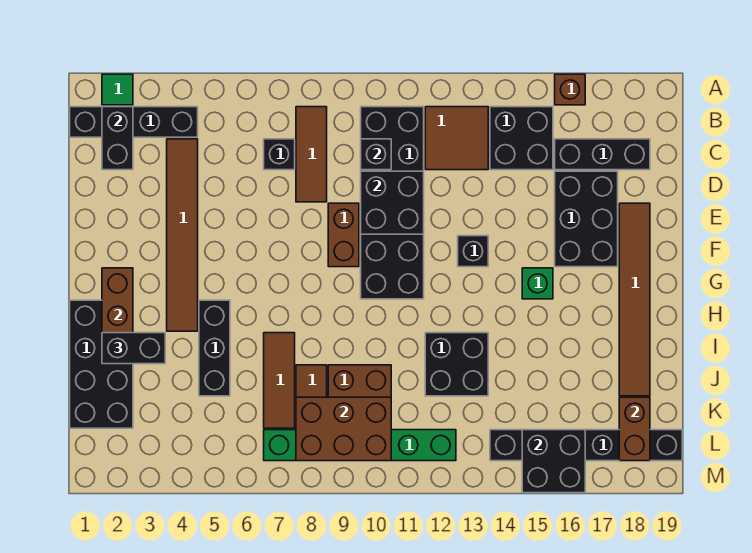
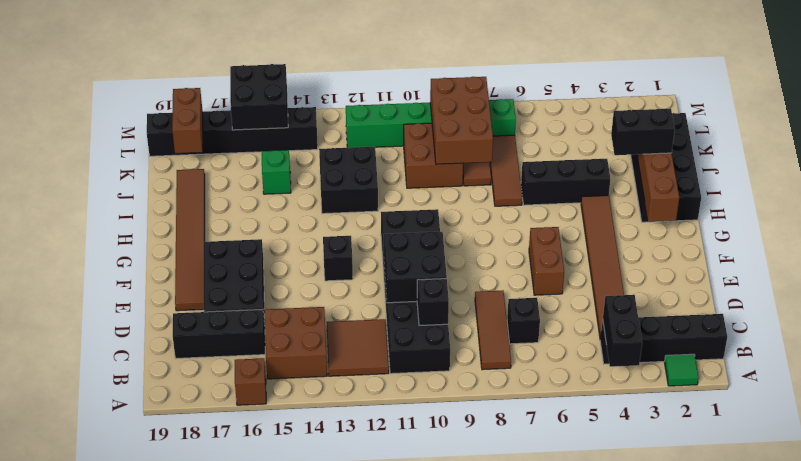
black 1x2 brick [102,107,133,170] -> black 1x2 brick moved to [603,295,642,367]
black 2x2 brick [490,107,553,170] -> brown 2x2 brick [265,307,327,379]
brown 1x2 brick [328,203,359,267] -> brown 1x2 brick moved to [529,227,564,295]
green 1x1 brick [522,268,553,299] -> green 1x1 brick moved to [262,150,291,194]
black 1x3 brick [199,300,230,396] -> black 1x3 brick turned to [521,159,610,205]
brown 2x3 brick [296,397,391,461] -> brown 2x3 brick turned to [430,77,493,164]

